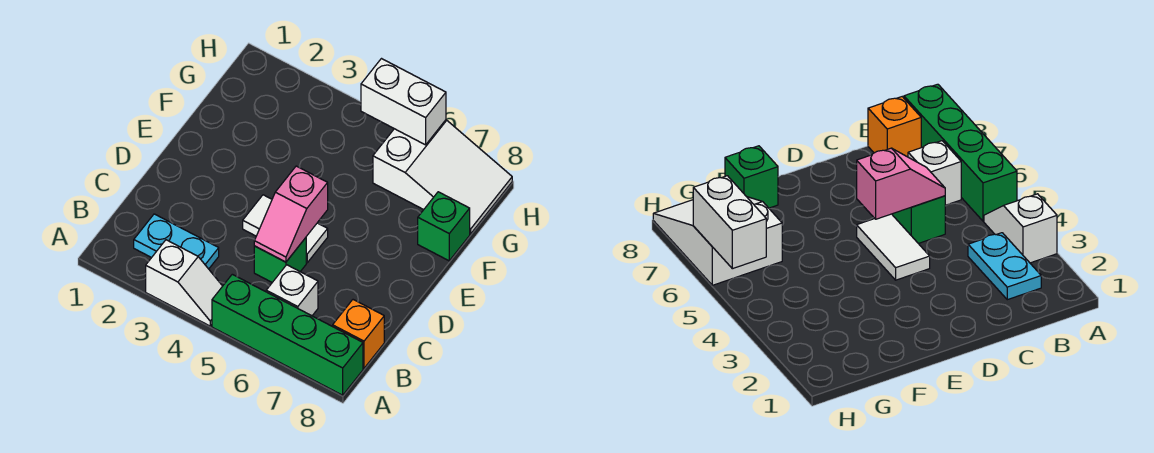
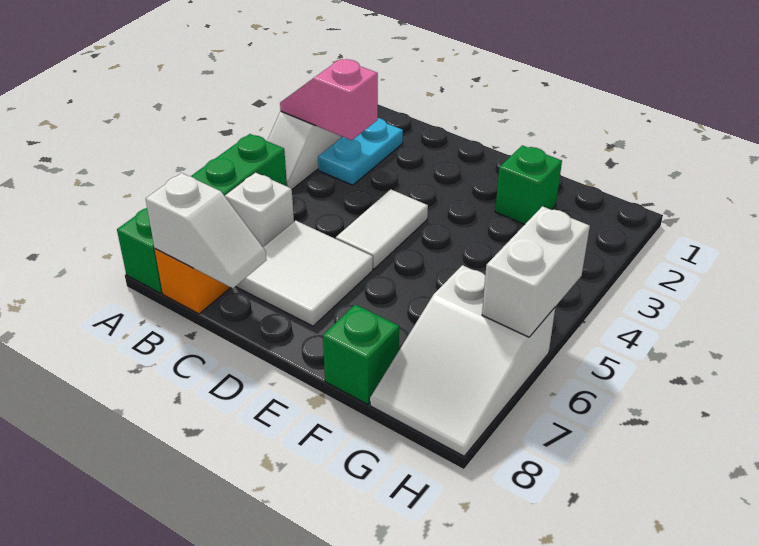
none -> white 1x2 slope [146,173,266,288]
green 1x1 brick [254,238,306,282] -> green 1x1 brick moved to [495,145,562,224]
pink 1x2 slope [254,166,328,262] -> pink 1x2 slope moved to [280,59,378,140]
none -> white 2x2 tile [235,221,373,326]

